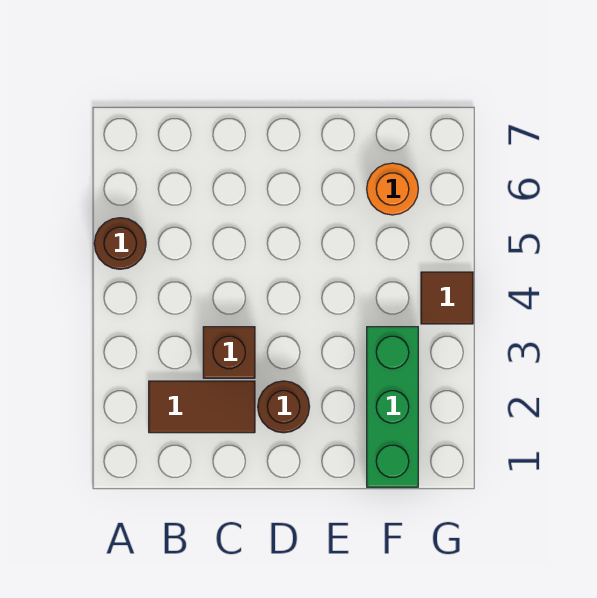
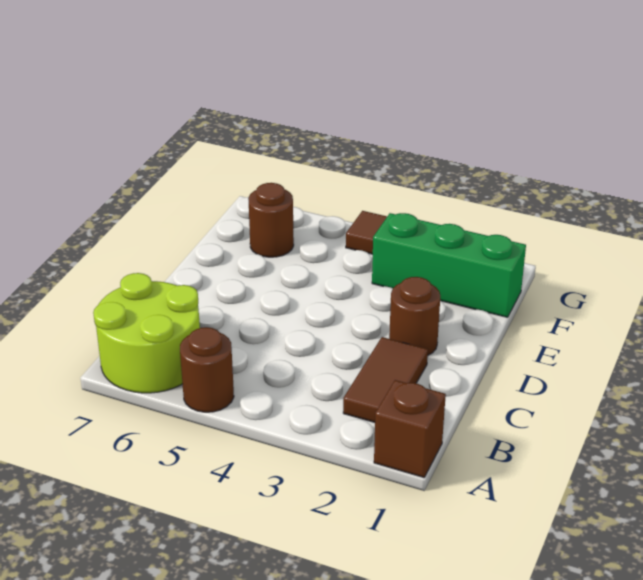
none -> lime 2x2 round brick [93,273,200,393]
brown 1x1 brick [203,327,255,378] -> brown 1x1 brick moved to [374,380,446,478]
orange 1x1 round brick [367,163,418,215] -> brown 1x1 round brick [248,183,294,257]

